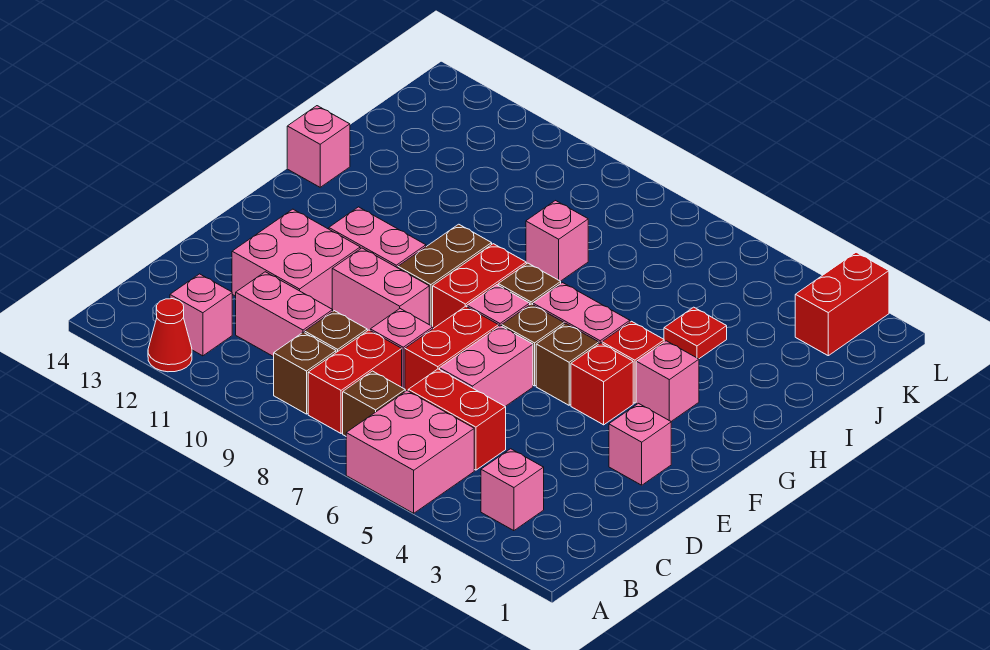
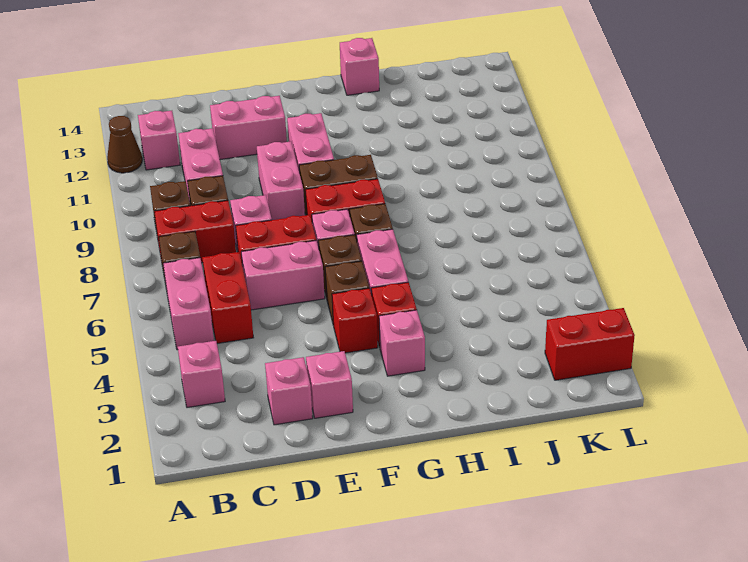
pink 2x2 brick [346,391,474,513] -> pink 1x2 brick [163,258,214,350]
red 1x1 cone [148,299,192,372] -> brown 1x1 cone [107,116,142,173]
pink 2x2 brick [232,209,360,309] -> pink 1x2 brick [210,96,287,160]
red 1x1 plate [664,307,727,359] -> none
pink 1x1 brick [526,201,588,281] -> pink 1x1 brick moved to [265,357,313,425]

